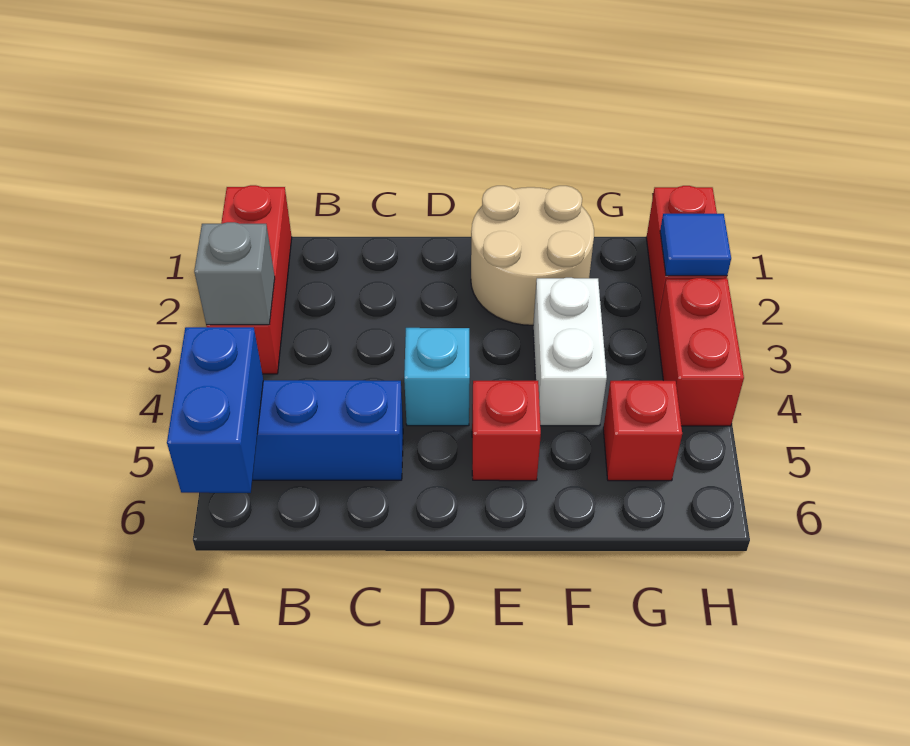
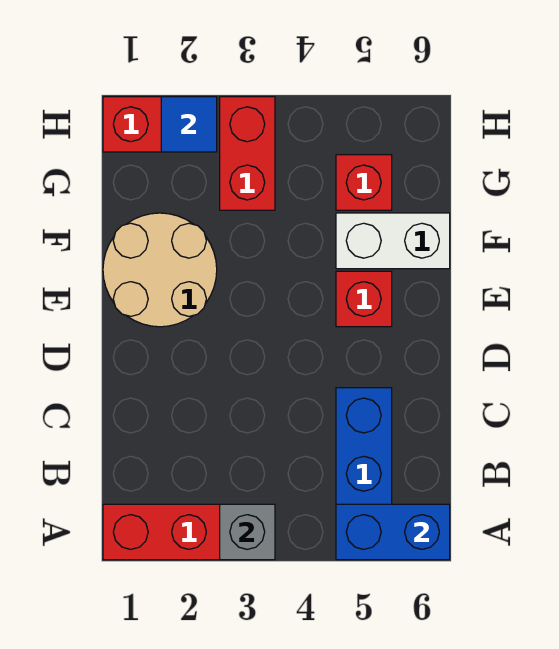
cyan 1x1 brick [404,328,470,426] -> none
white 1x2 brick [533,278,607,426] -> white 1x2 brick moved to [336,213,450,269]
red 1x2 brick [657,278,744,426] -> red 1x2 brick turned to [220,97,275,210]

